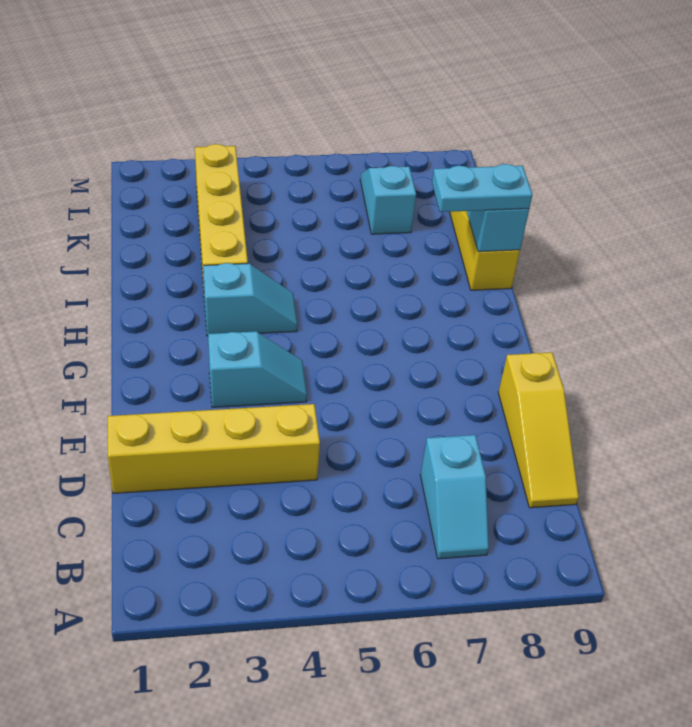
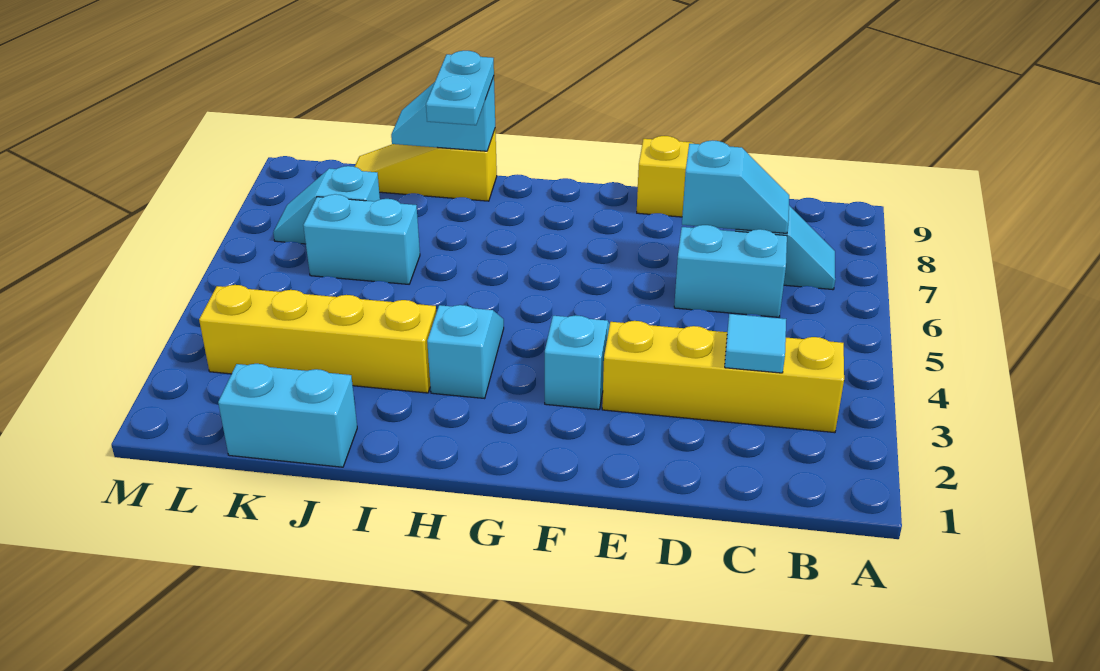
none -> cyan 1x1 tile [725,314,786,373]
none -> cyan 1x2 brick [674,225,787,317]
none -> cyan 1x2 slope [682,140,789,233]
yellow 1x4 brick [108,404,320,493] -> yellow 1x4 brick turned to [602,321,844,433]
none -> cyan 1x2 brick [218,364,357,467]
none -> cyan 1x2 brick [303,194,420,284]

